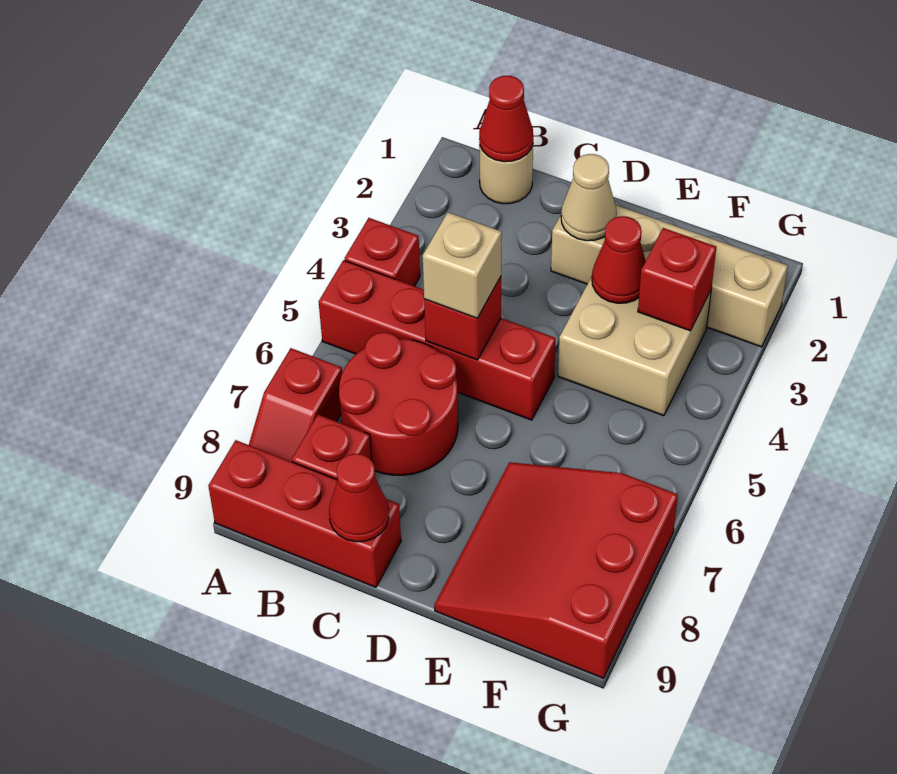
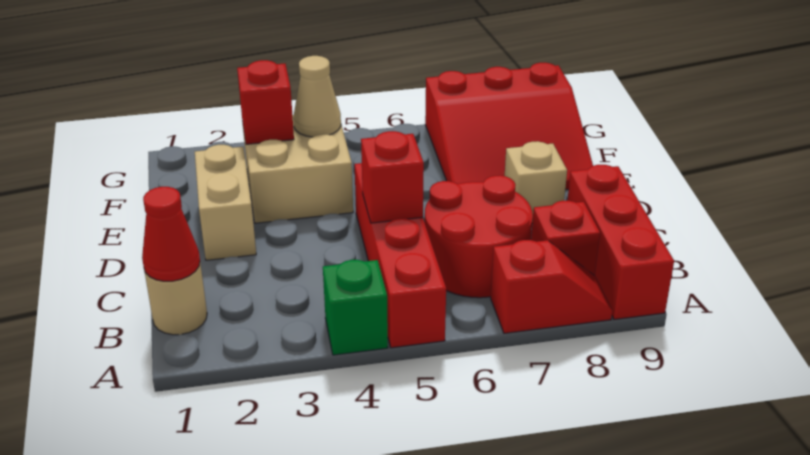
red 1x1 brick [345,218,420,286] -> green 1x1 brick [323,260,388,355]
tan 1x1 brick [423,212,502,318] -> tan 1x1 brick moved to [505,141,567,222]
red 1x1 cone [329,454,389,542] -> none
tan 1x4 brick [551,205,788,347] -> tan 1x2 brick [195,145,256,260]
tan 1x1 cone [561,154,617,241] -> tan 1x1 cone moved to [293,56,341,137]
red 1x1 cone [592,216,646,303] -> none

